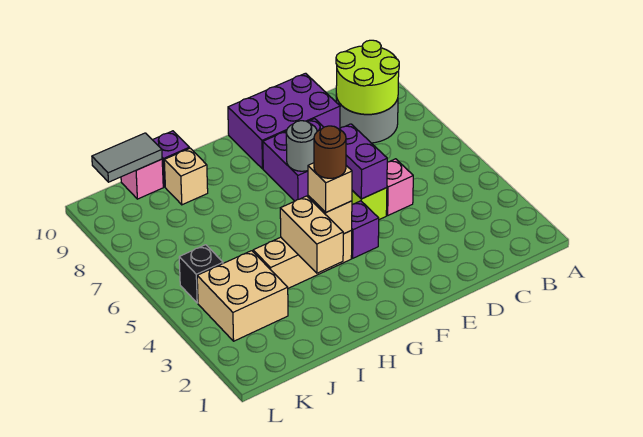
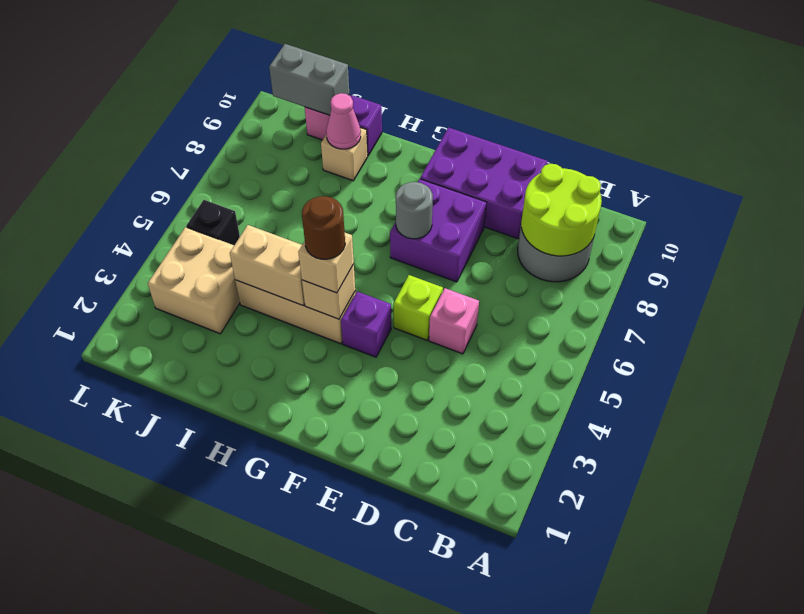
purple 1x2 brick [340,124,387,199] -> none
tan 1x2 brick [280,196,343,273] -> tan 1x2 brick turned to [230,225,305,305]
none -> pink 1x1 cone [326,93,361,149]
grey 1x2 tile [92,133,162,182] -> grey 1x2 brick [269,44,349,115]

